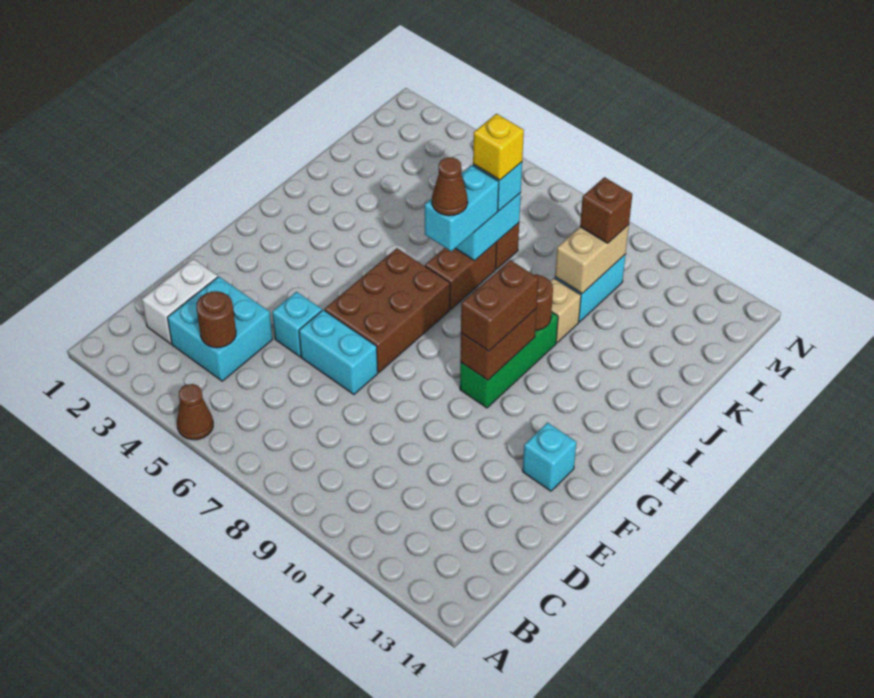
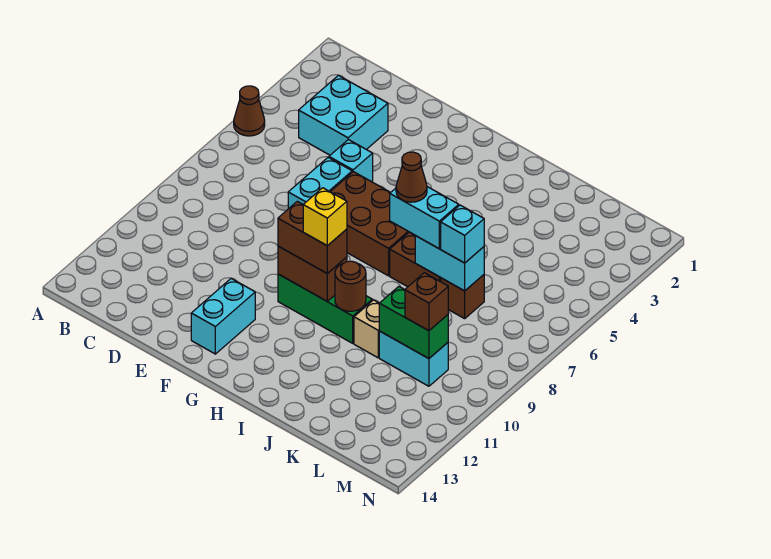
white 1x2 brick [142,259,218,344] -> none
brown 1x1 round brick [196,291,236,348] -> none
cyan 1x1 brick [523,423,576,491] -> cyan 1x2 brick [191,279,255,354]
yellow 1x1 brick [473,114,524,180] -> yellow 1x1 brick moved to [303,188,347,246]
tan 1x2 brick [555,225,629,293] -> green 1x2 brick [379,287,448,359]

